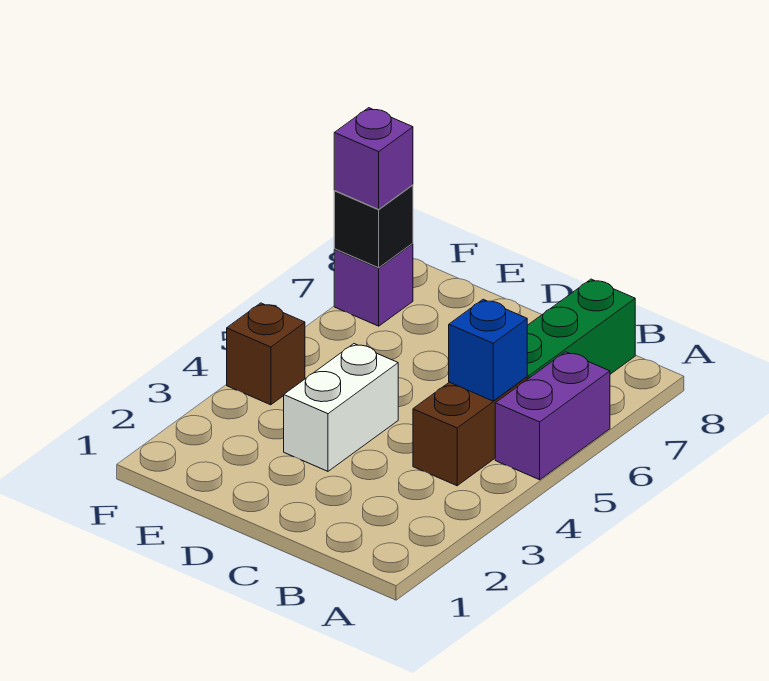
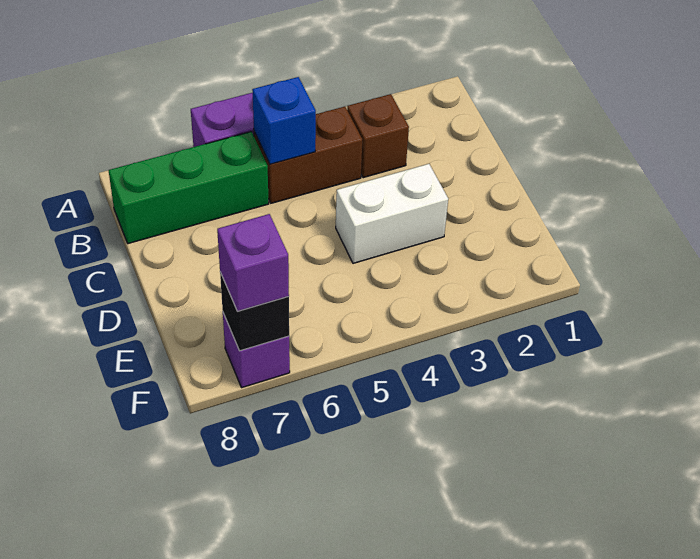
brown 1x1 brick [227,303,305,405] -> brown 1x1 brick moved to [347,94,409,178]

